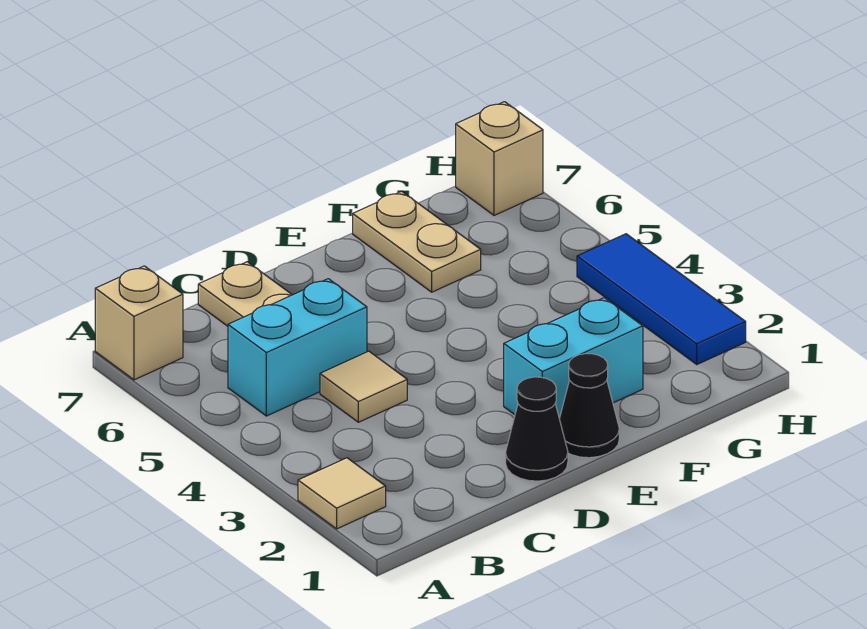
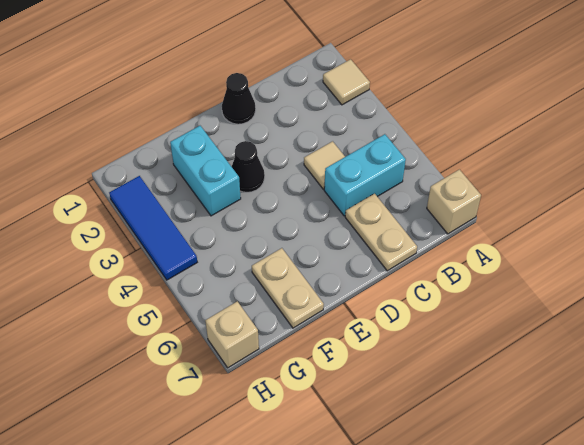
black 1x1 cone [559,354,619,458] -> black 1x1 cone moved to [232,141,265,192]
cyan 1x2 brick [504,298,643,418] -> cyan 1x2 brick turned to [170,126,241,216]

